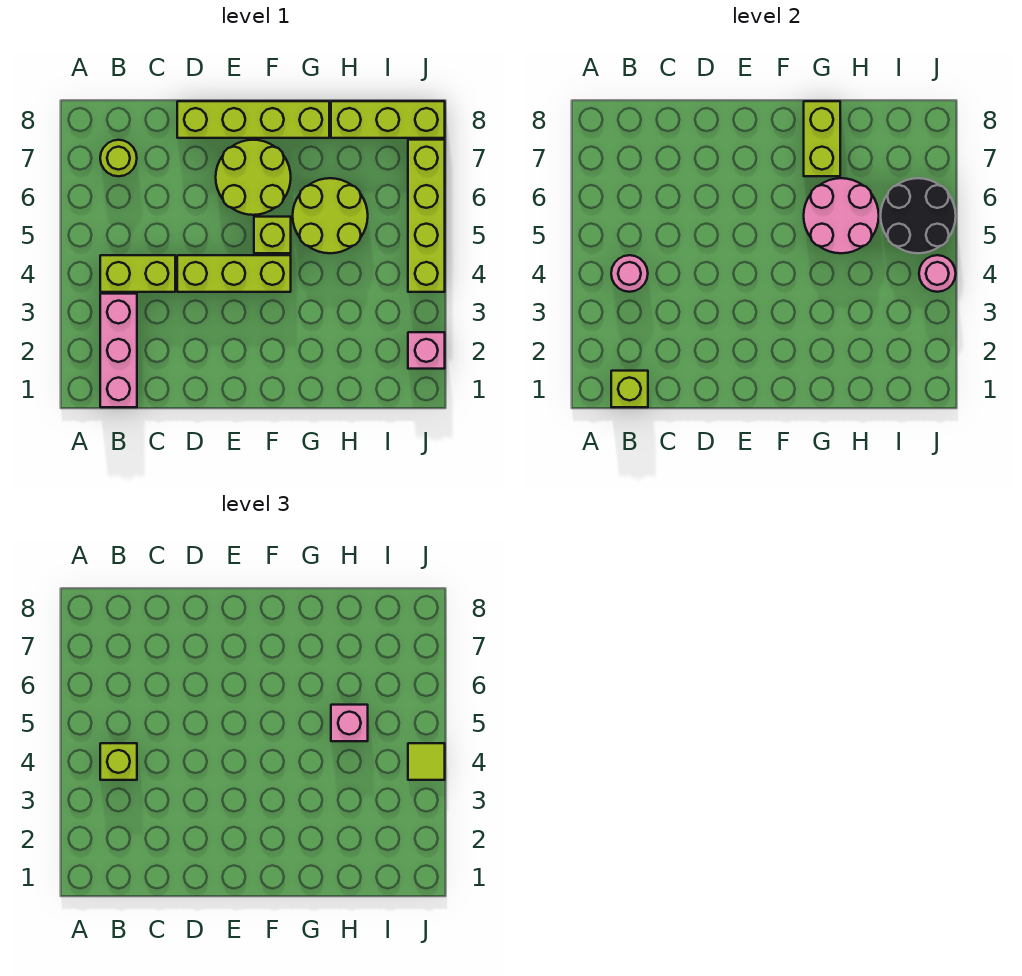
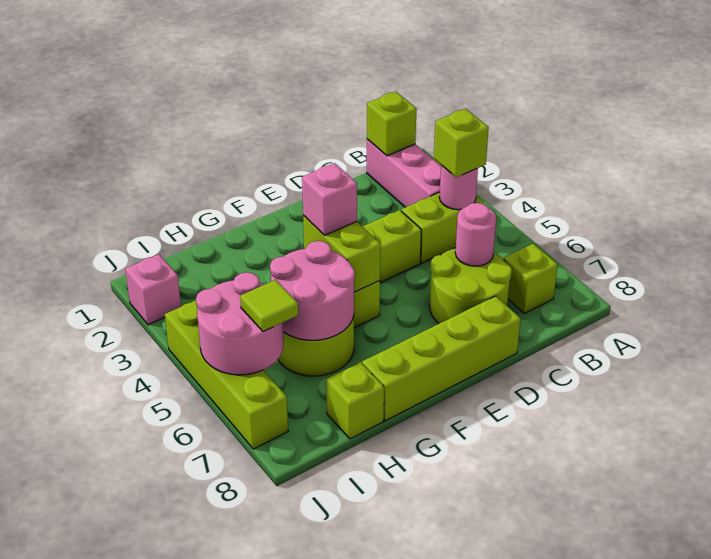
lime 1x1 round brick [100,140,137,176] -> lime 1x1 brick [504,244,558,313]
lime 2x2 round brick [216,140,291,215] -> lime 2x2 round brick moved to [430,248,512,324]
lime 1x2 brick [804,101,840,176] -> lime 1x2 brick moved to [303,216,381,292]
pink 1x1 brick [331,705,368,741] -> pink 1x1 brick moved to [302,163,357,235]
lime 1x3 brick [331,101,445,138] -> lime 1x1 brick [326,362,384,439]
black 2x2 round brick [881,178,956,253] -> pink 2x2 round brick [196,272,284,375]
pink 1x1 round brick [919,255,956,292] -> pink 1x1 round brick moved to [455,203,496,266]
lime 1x1 tile [408,743,445,780] -> lime 1x1 tile moved to [240,280,298,332]

